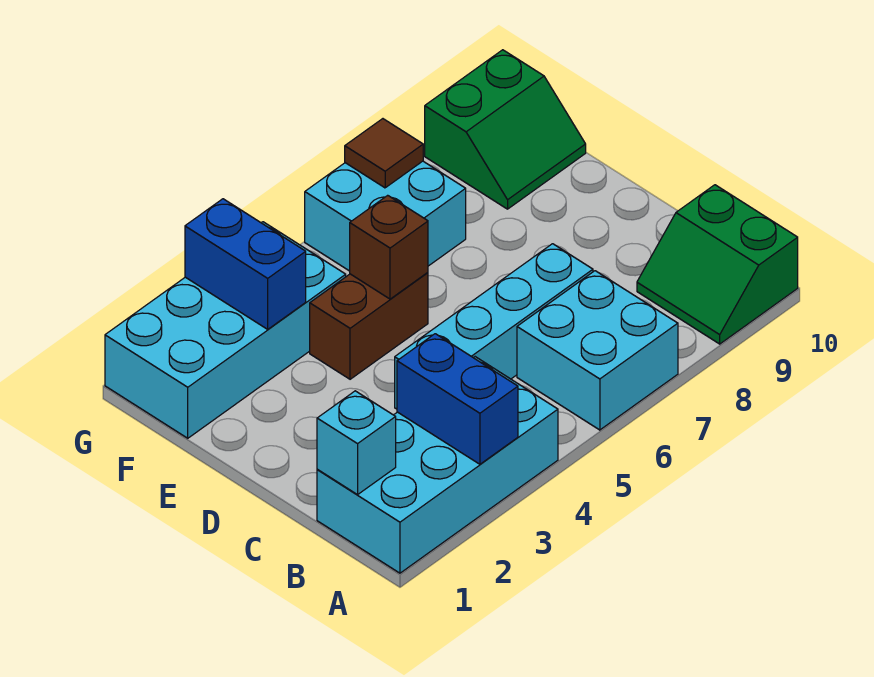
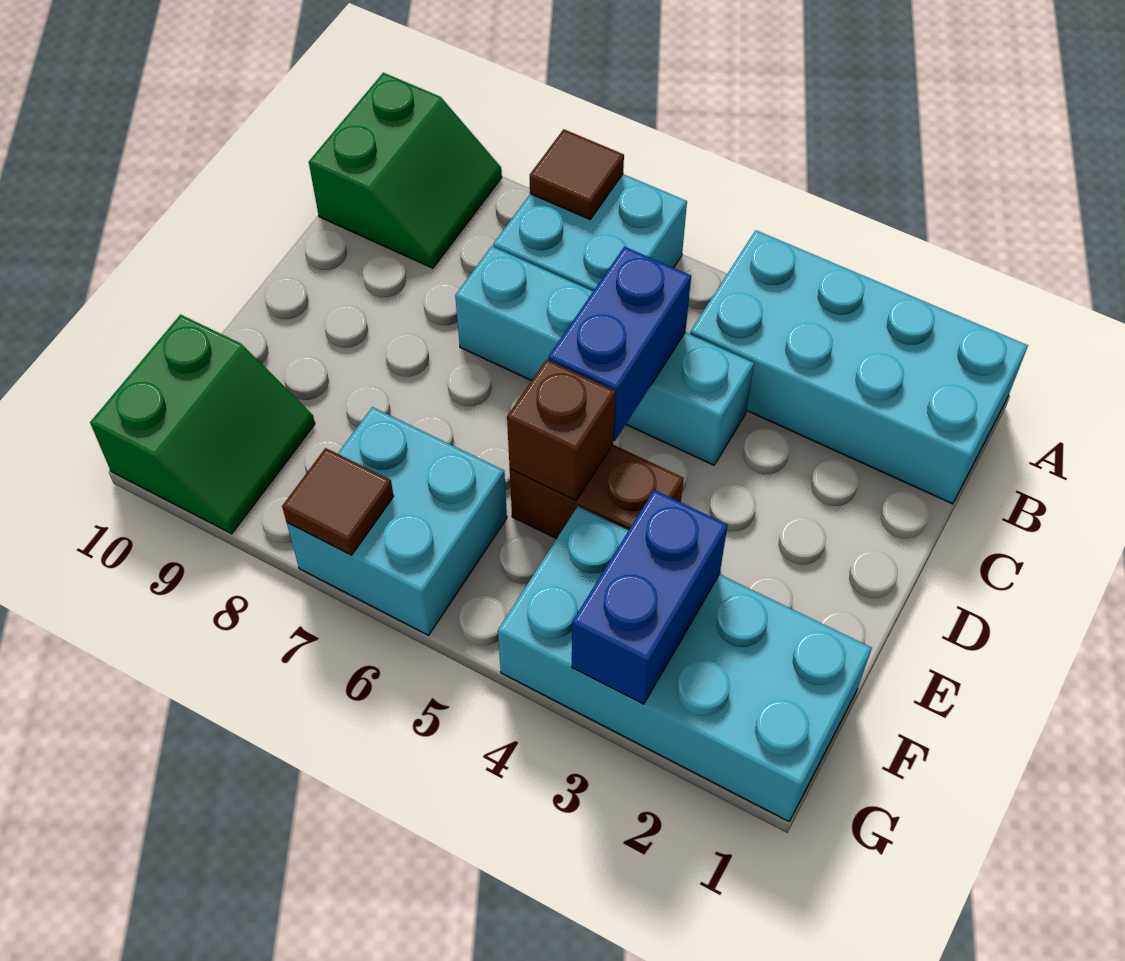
blue 1x2 brick [397,334,518,464] -> blue 1x2 brick moved to [548,247,691,441]
none -> brown 1x1 tile [530,129,624,219]
cyan 1x1 brick [317,391,396,495] -> none
green 2x2 slope [425,50,586,209] -> green 2x2 slope turned to [90,315,315,534]

